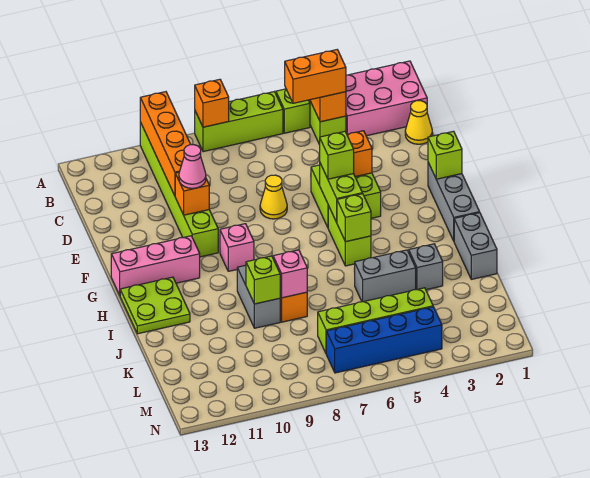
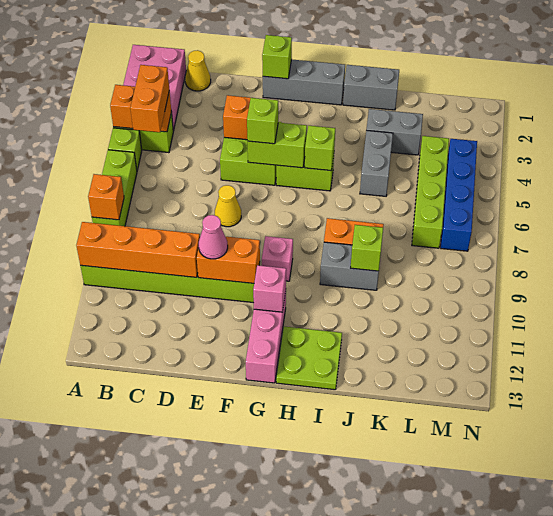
orange 1x1 brick [175,172,209,215] -> orange 1x2 brick [197,237,260,283]
grey 1x1 brick [409,244,443,290] -> grey 1x2 brick [367,109,423,155]
pink 1x1 brick [273,250,307,298] -> pink 1x1 brick moved to [253,265,286,312]

